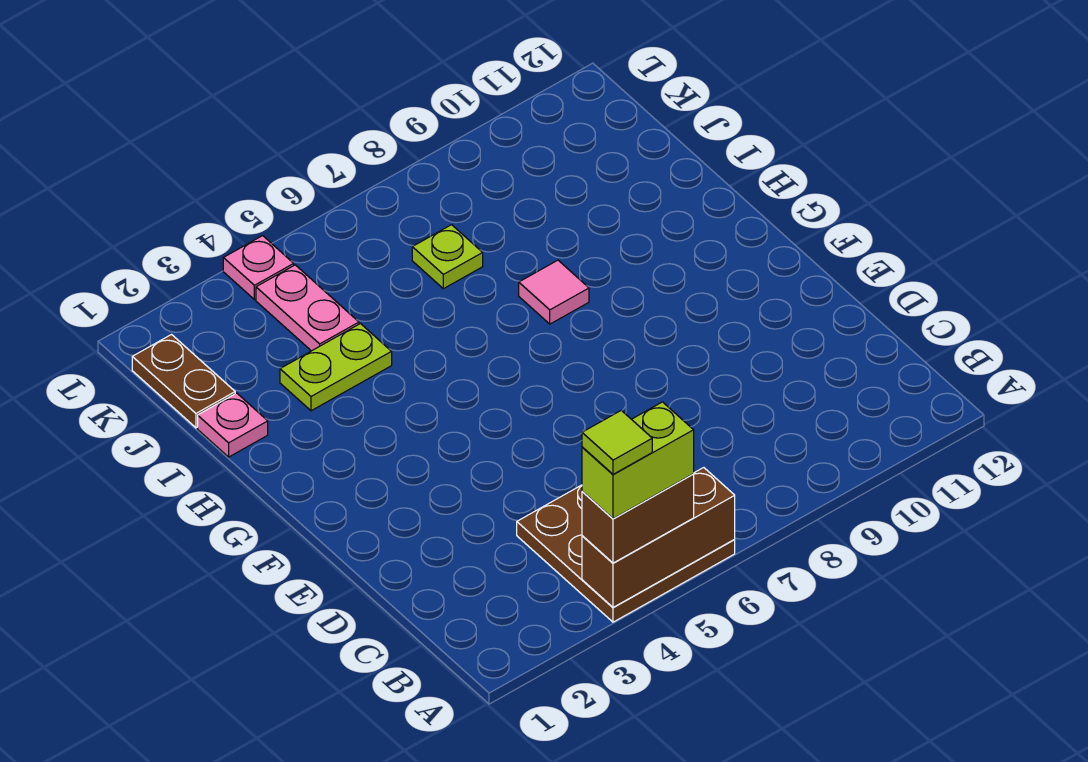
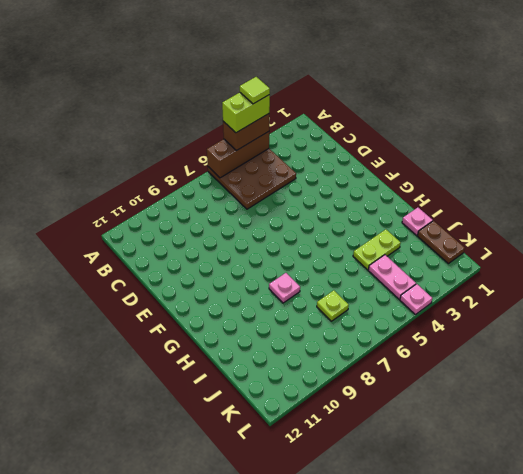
pink 1x1 tile [519,260,589,324] -> pink 1x1 plate [269,273,300,303]

